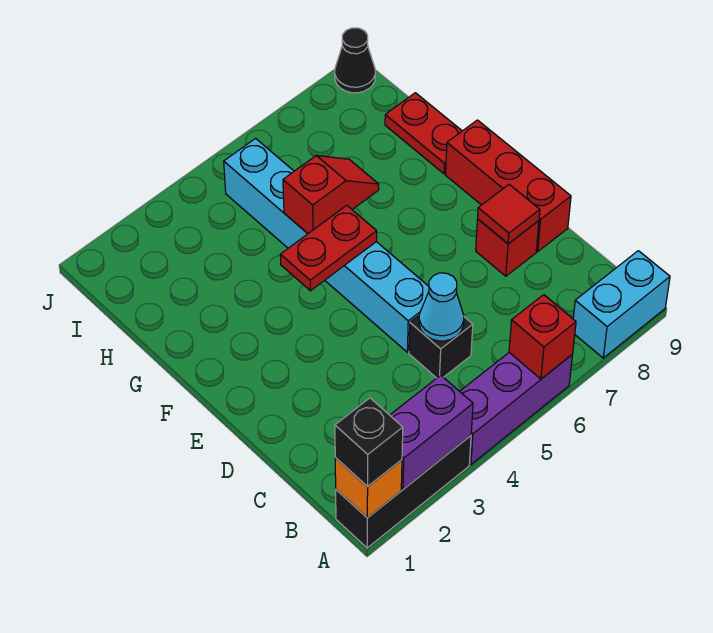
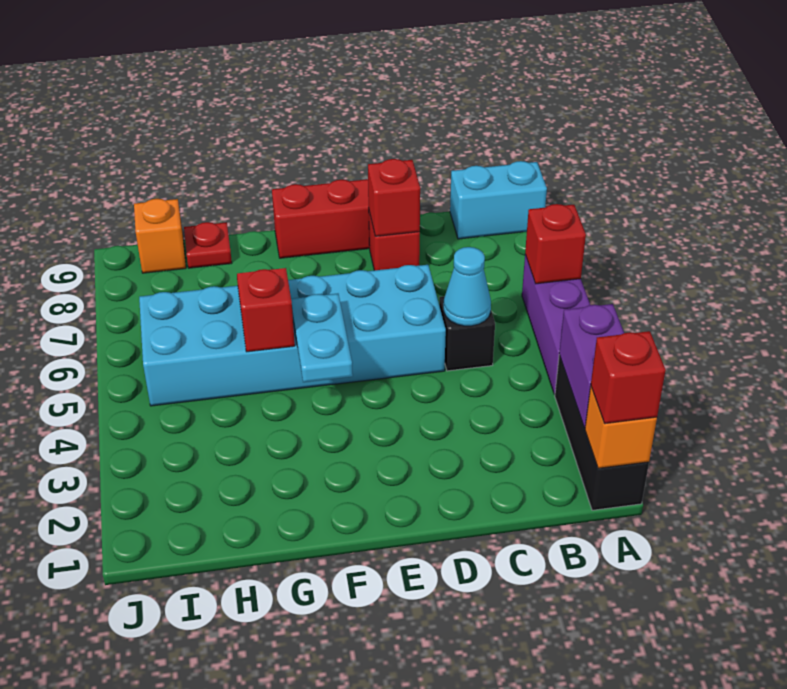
black 1x1 brick [335,398,403,487] -> red 1x1 brick [591,331,666,424]
cyan 1x2 brick [573,251,670,358] -> cyan 1x2 brick turned to [450,161,547,239]
cyan 1x6 brick [224,138,429,352] -> cyan 2x6 brick [139,265,446,406]
red 1x1 tile [478,184,540,244] -> red 1x1 brick [368,159,420,236]
red 1x2 plate [280,205,377,291] -> cyan 1x2 plate [291,294,353,382]
red 1x2 plate [385,93,462,174] -> red 1x1 plate [184,222,232,268]
none -> orange 1x1 brick [134,199,186,273]
black 1x1 cone [335,28,375,93] -> none

